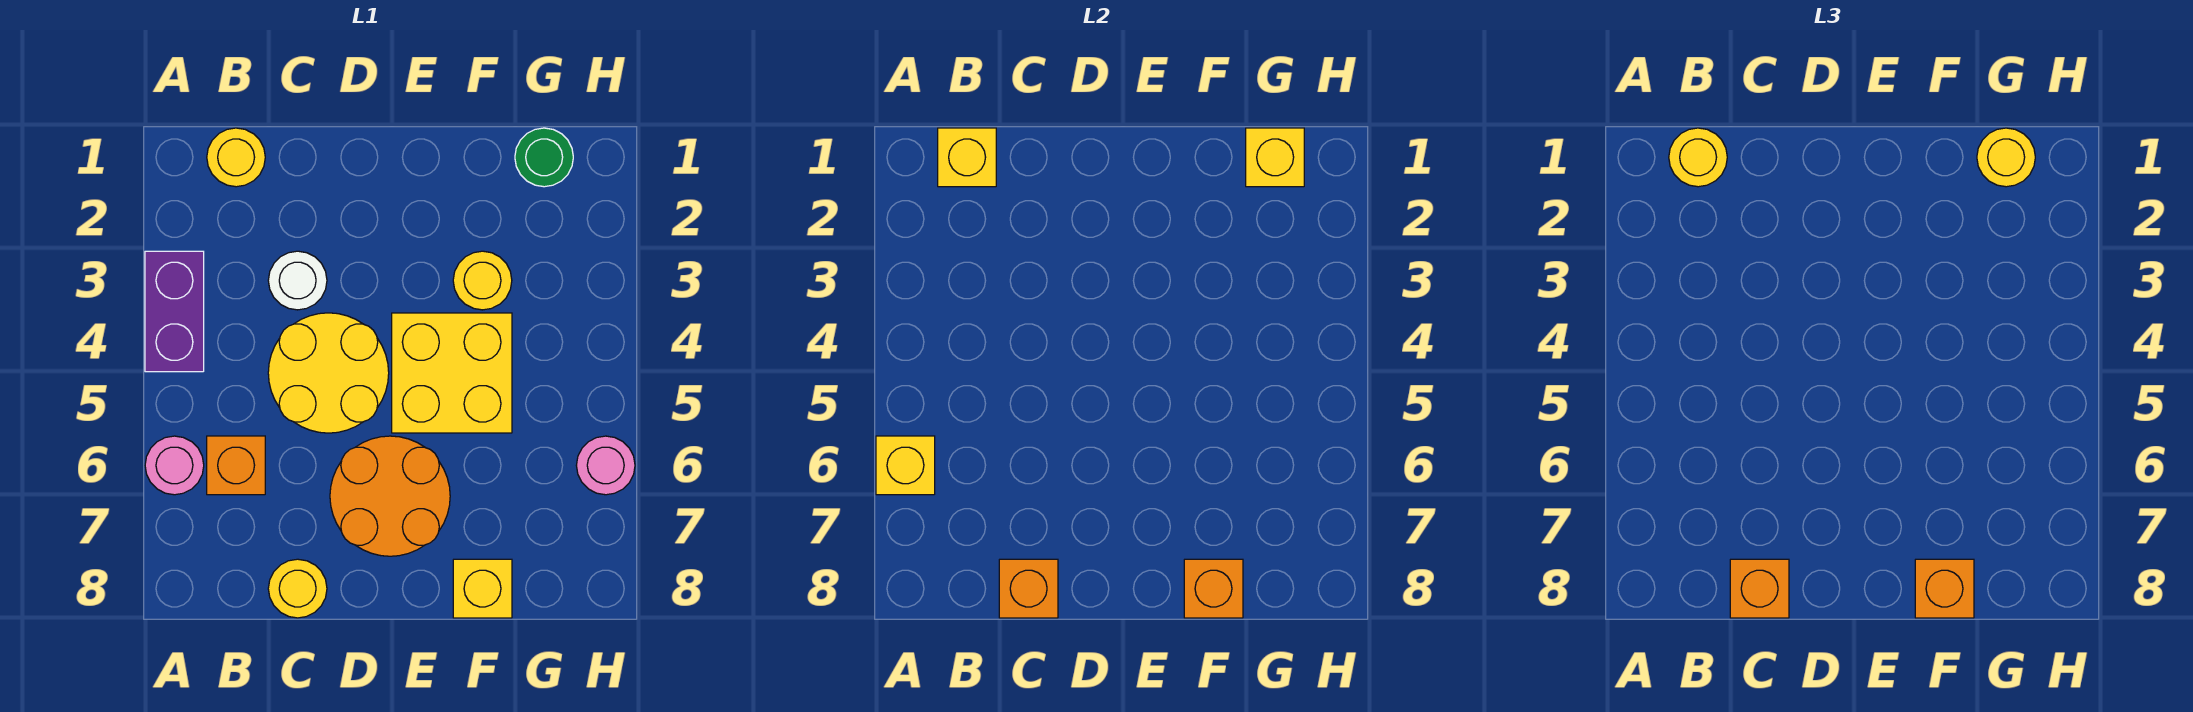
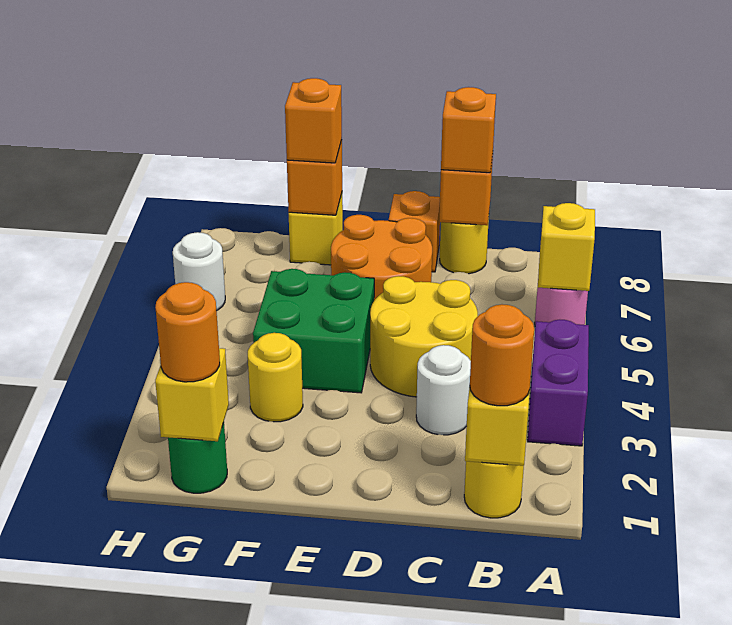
yellow 1x1 round brick [1669,128,1727,187] -> orange 1x1 round brick [470,304,534,406]
orange 1x1 brick [207,436,265,495] -> orange 1x1 brick moved to [389,191,440,272]
yellow 2x2 brick [392,313,512,433] -> green 2x2 brick [253,269,374,393]
yellow 1x1 round brick [1977,128,2035,187] -> orange 1x1 round brick [155,282,220,382]
pink 1x1 round brick [576,436,635,495] -> white 1x1 round brick [173,232,225,311]

